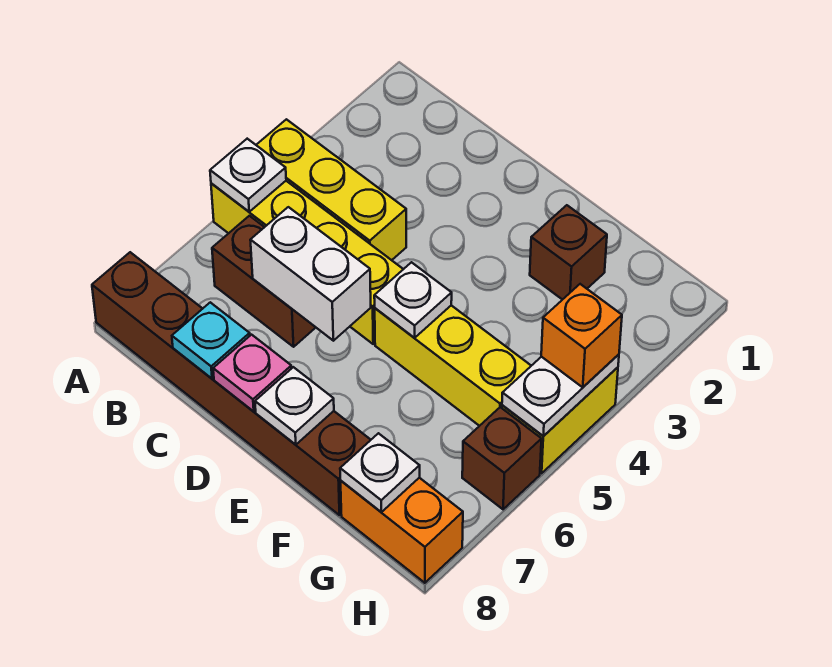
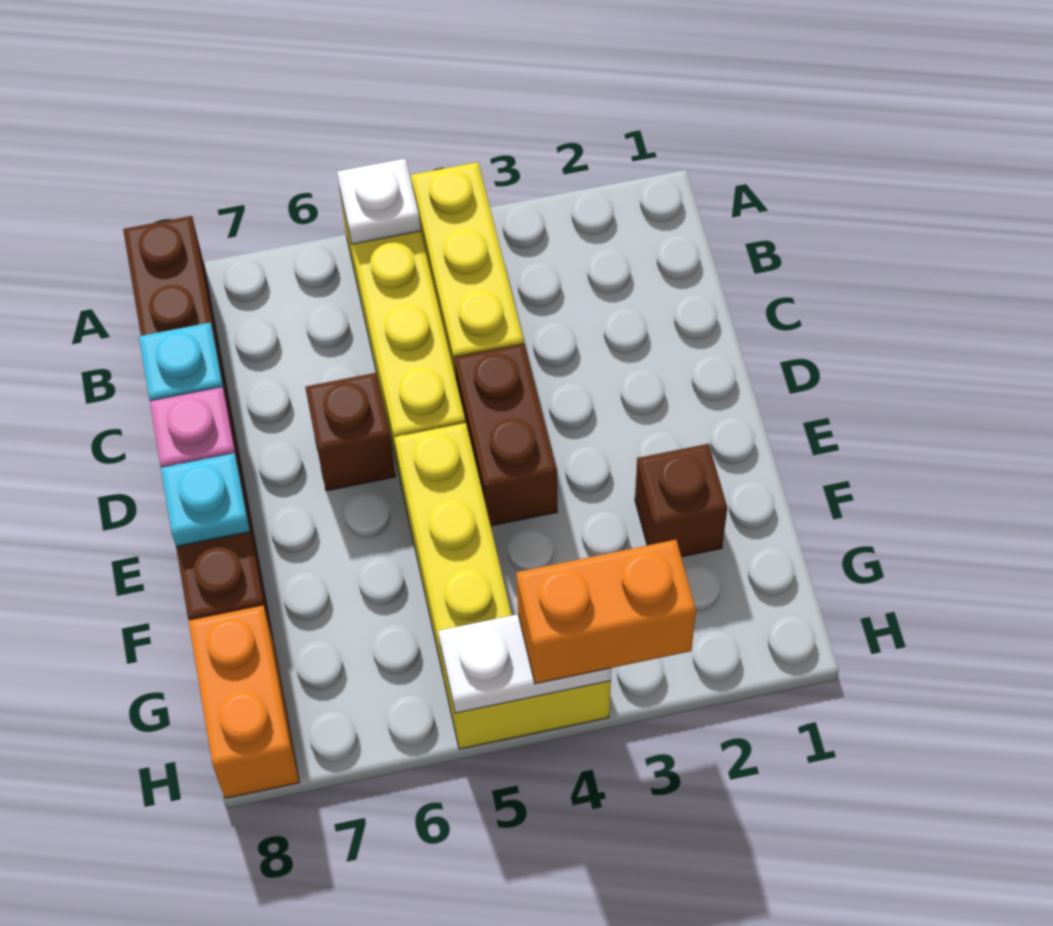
brown 1x2 brick [212,216,316,347] -> brown 1x2 brick moved to [454,344,557,526]
white 1x2 brick [250,207,371,341] -> none
white 1x1 plate [374,262,452,338] -> none
white 1x1 plate [255,367,334,445] -> cyan 1x1 plate [161,453,250,547]
white 1x1 plate [340,433,420,512] -> none
orange 1x1 brick [541,284,622,387] -> orange 1x2 brick [516,540,696,684]
brown 1x1 brick [462,407,541,509] -> brown 1x1 brick moved to [305,373,396,491]

